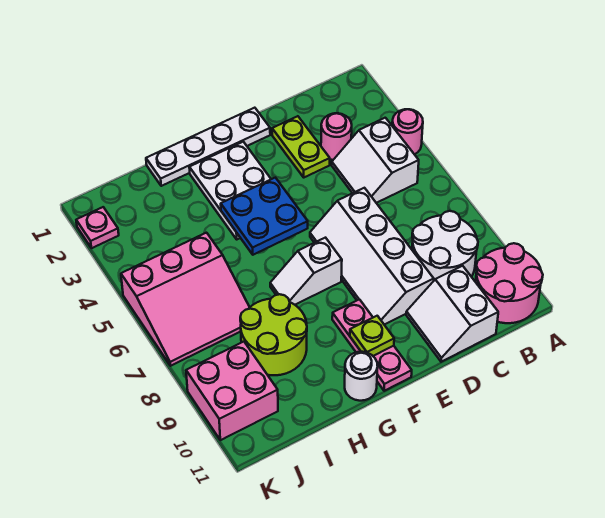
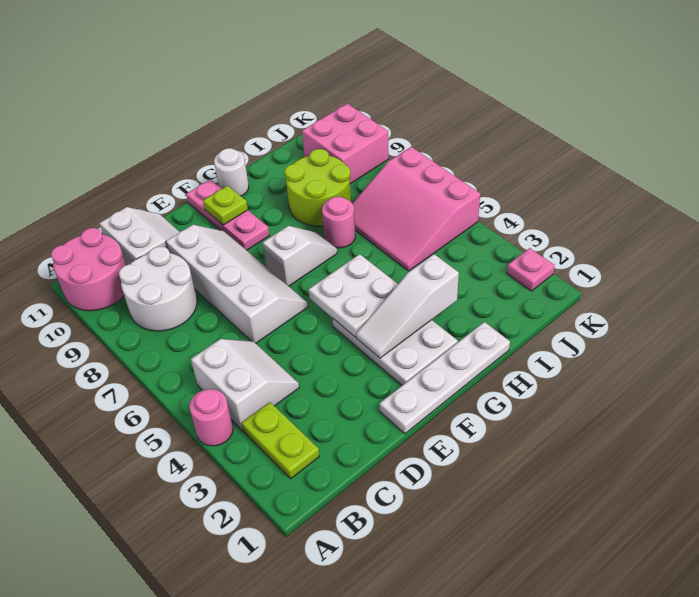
pink 1x1 round brick [321,113,352,160] -> pink 1x1 round brick moved to [322,197,355,248]
lime 1x2 plate [272,116,330,177] -> lime 1x2 plate moved to [241,402,319,479]
none -> white 1x3 slope [356,254,459,358]
blue 2x2 plate [221,178,308,255] -> white 2x2 plate [308,254,398,337]
pink 3x3 slope [121,233,250,366] -> pink 3x3 slope turned to [352,147,480,271]

